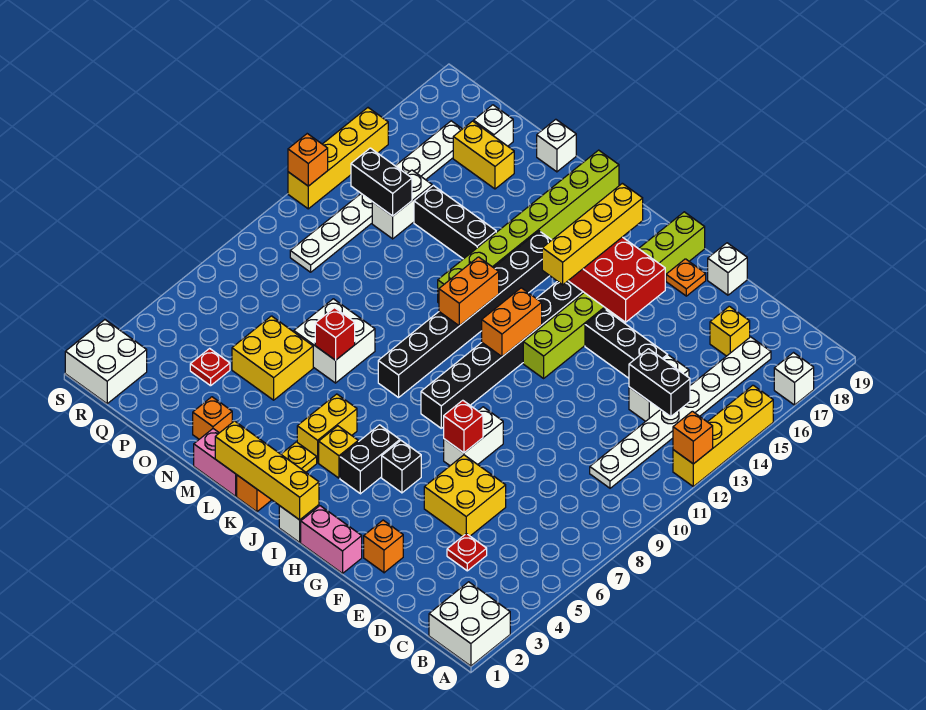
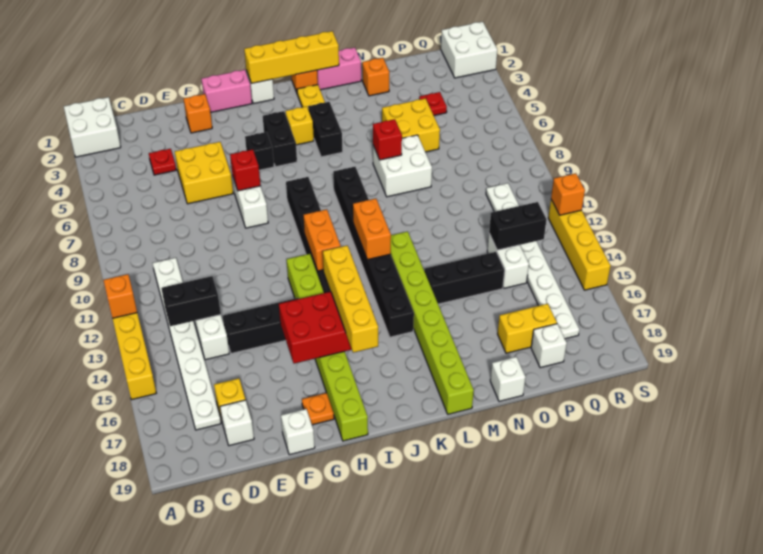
white 1x1 brick [774,353,814,405] -> white 1x1 brick moved to [220,400,254,446]
yellow 1x2 brick [297,394,357,463] -> black 1x2 brick [308,102,343,157]

